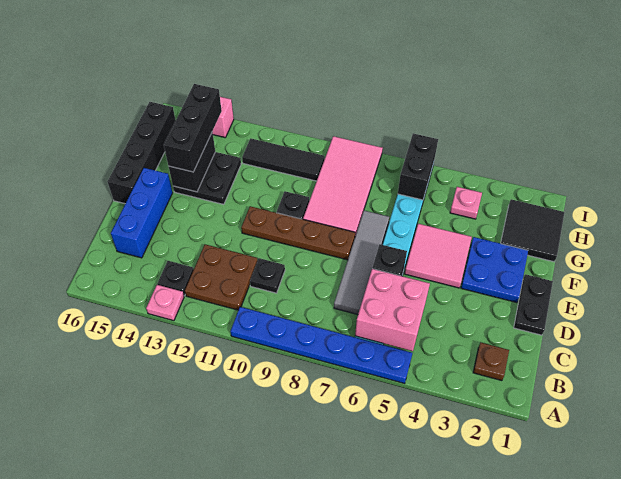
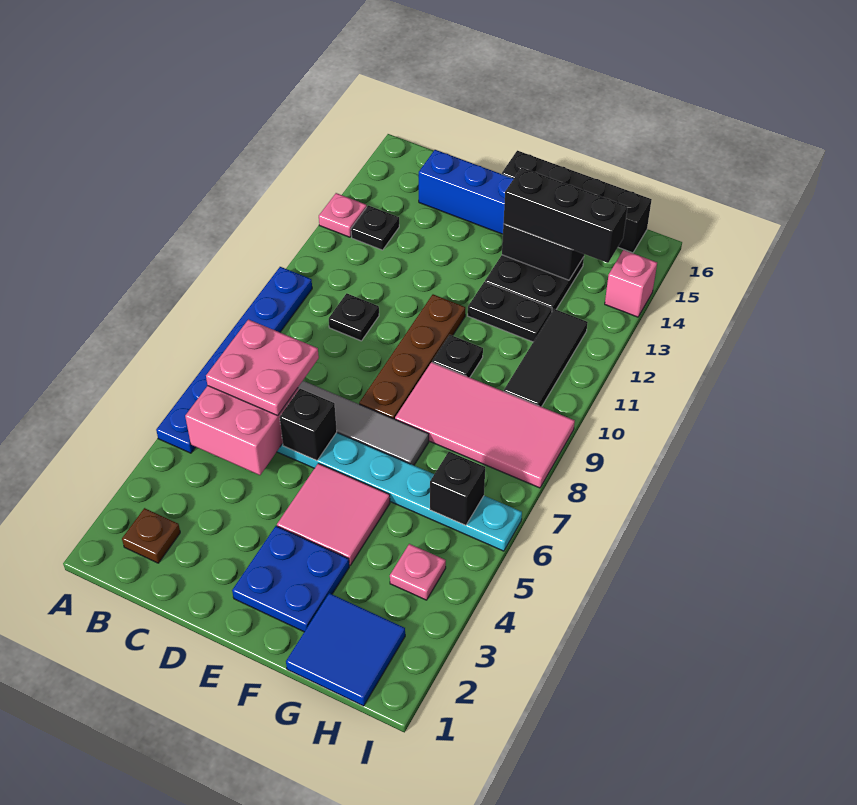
none -> pink 2x2 plate [206,320,319,416]
brown 2x2 plate [185,245,258,310] -> none
black 1x2 plate [514,274,553,335] -> black 1x2 plate moved to [468,282,552,342]
black 2x2 tile [501,199,564,262] -> blue 2x2 tile [286,593,405,706]
black 1x2 brick [398,133,438,200] -> black 1x1 brick [430,452,485,525]

